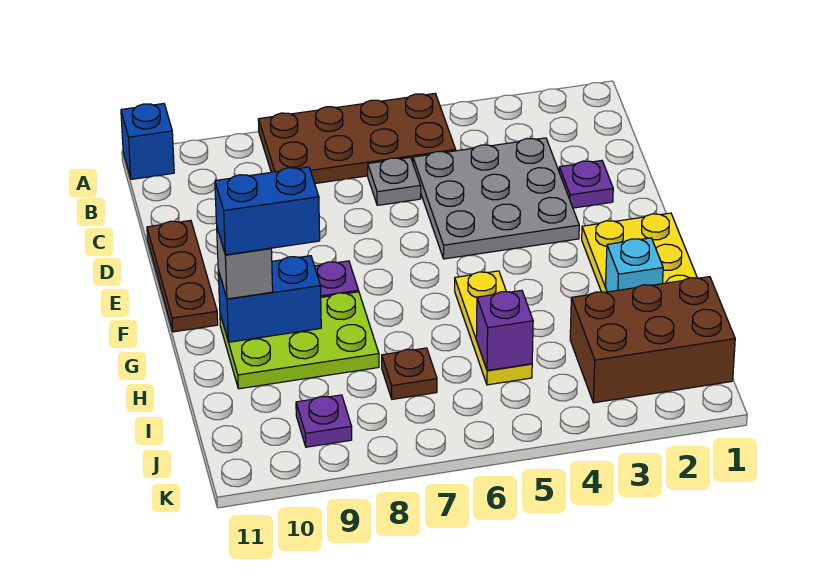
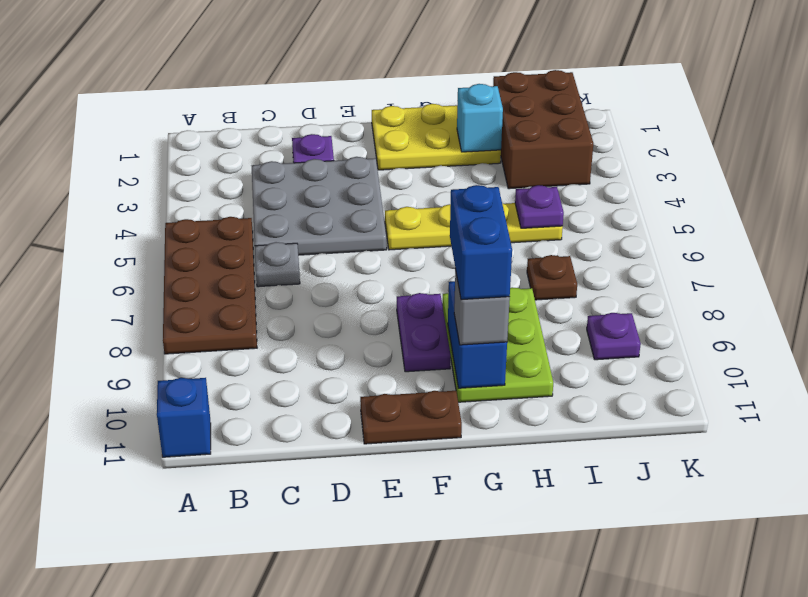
brown 1x3 plate [147,220,218,332] -> brown 1x2 plate [360,391,462,444]
yellow 1x3 plate [455,271,532,385] -> yellow 1x4 plate [385,203,563,250]
purple 1x1 brick [476,290,533,371] -> purple 1x1 plate [515,185,564,228]

